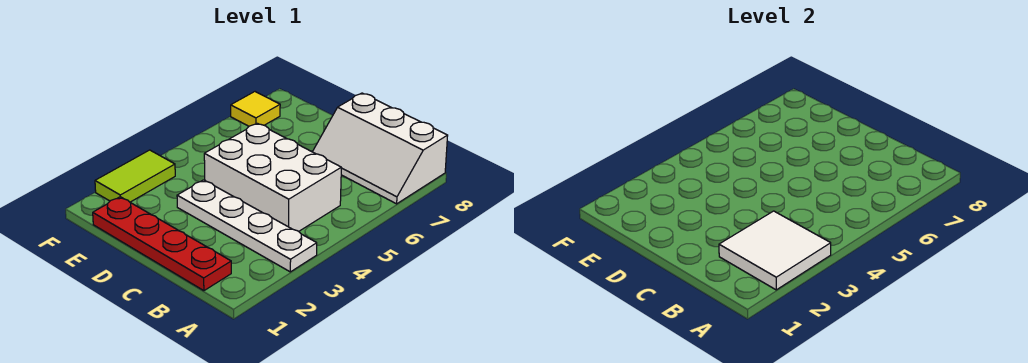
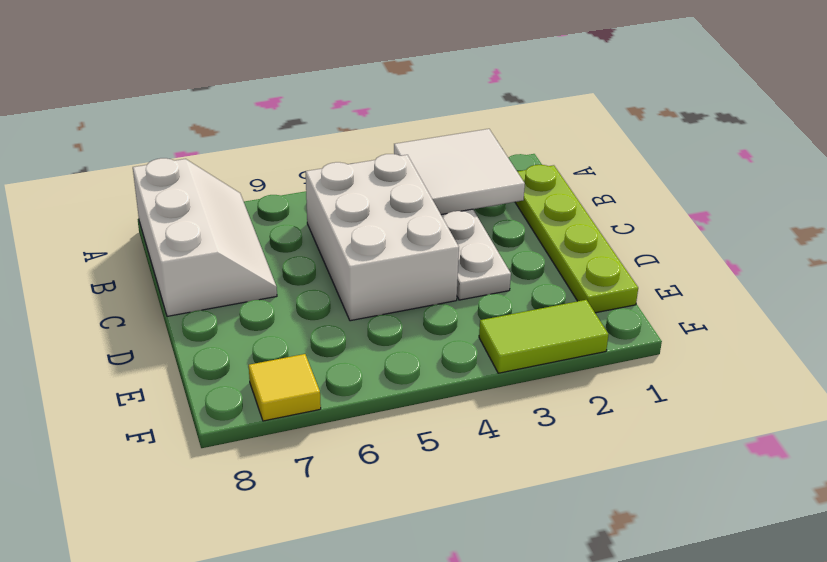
red 1x4 plate [93,197,231,291] -> lime 1x4 plate [515,165,638,313]

